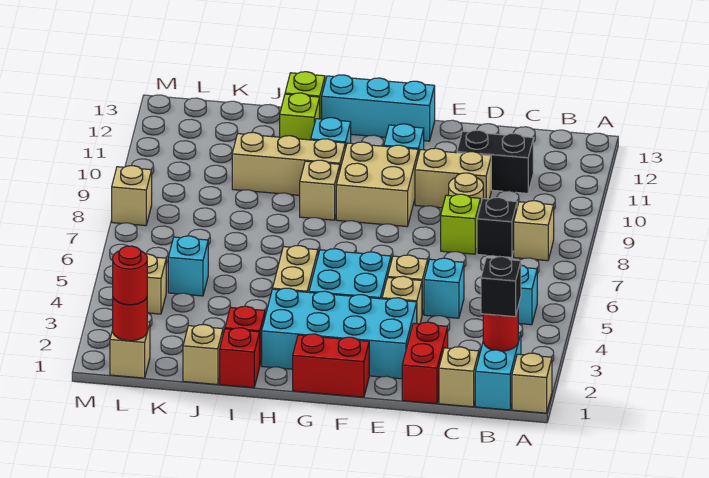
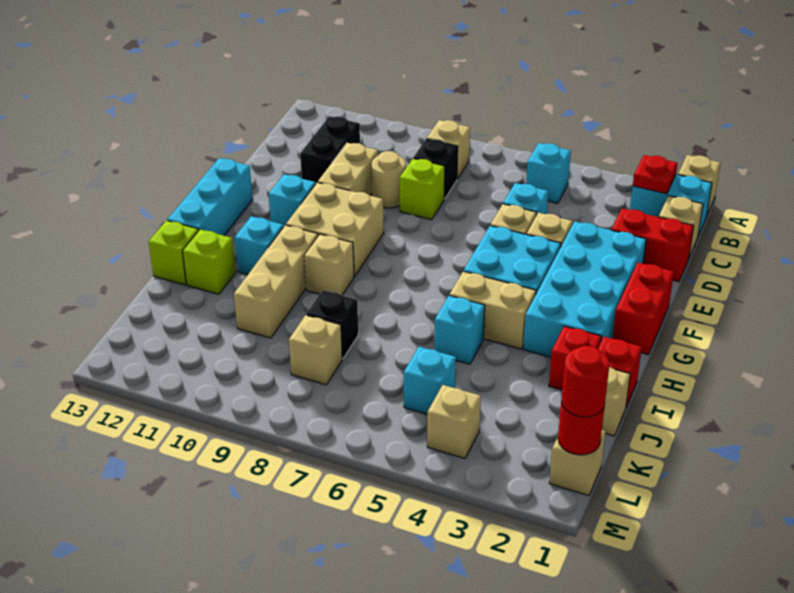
red 1x1 round brick [483,310,518,351] -> red 1x1 plate [633,155,678,194]
black 1x1 brick [481,257,521,317] -> black 1x1 brick moved to [306,290,358,359]
none -> cyan 1x1 brick [434,296,485,364]
tan 1x1 brick [112,166,152,226] -> tan 1x1 brick moved to [289,315,342,385]

